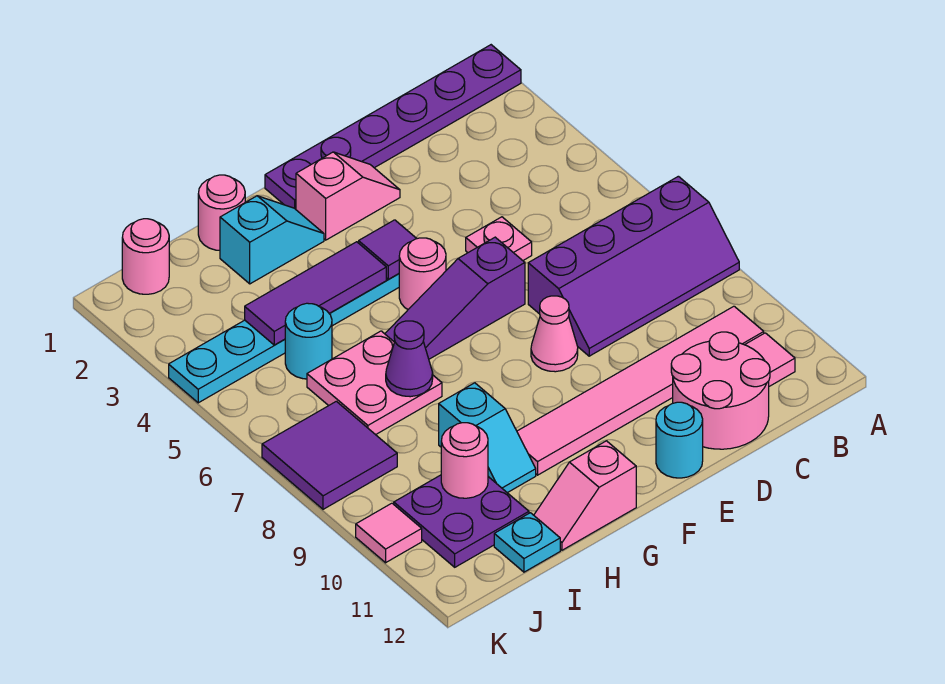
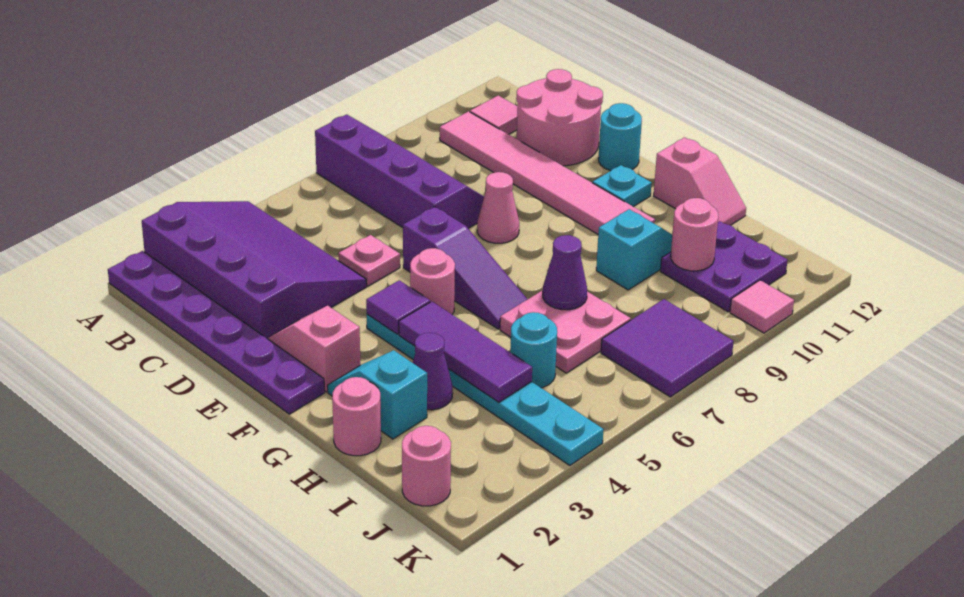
none -> purple 3x4 slope [142,201,367,338]
none -> purple 1x1 cone [413,333,453,410]
cyan 1x1 plate [494,513,560,572] -> cyan 1x1 plate moved to [593,165,651,207]

